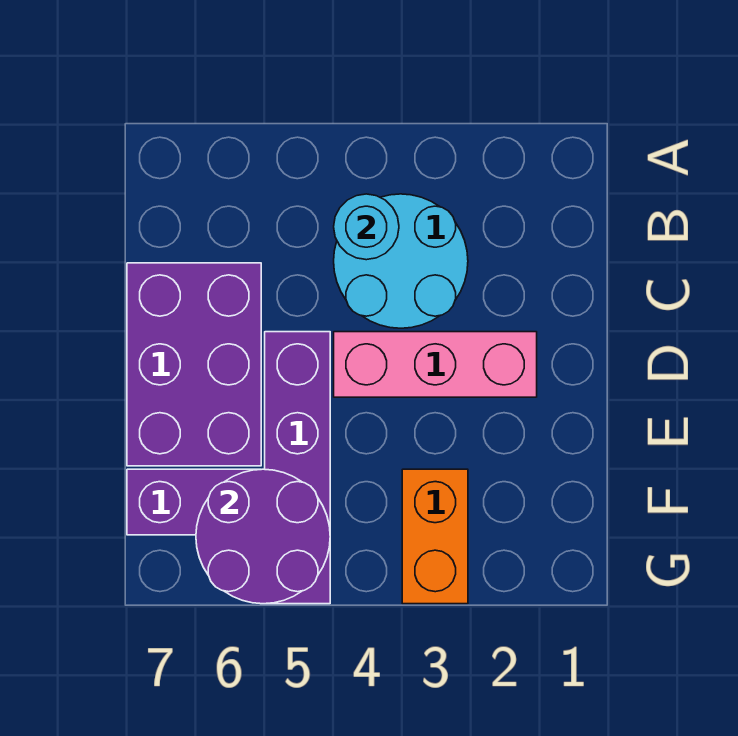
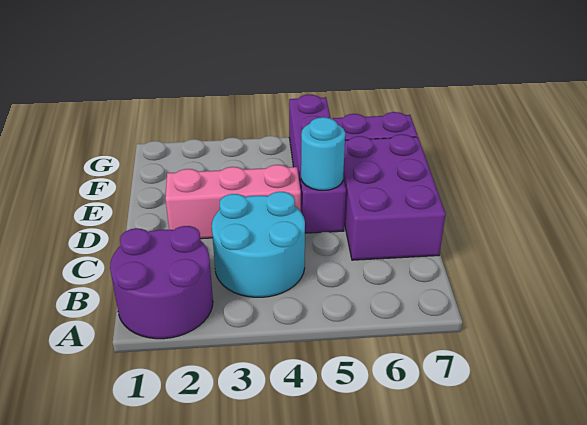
cyan 1x1 round brick [334,194,399,260] -> cyan 1x1 round brick moved to [301,117,345,190]
orange 1x2 brick [402,469,468,604] -> none
purple 2x2 round brick [196,469,330,604] -> purple 2x2 round brick moved to [110,226,213,339]

